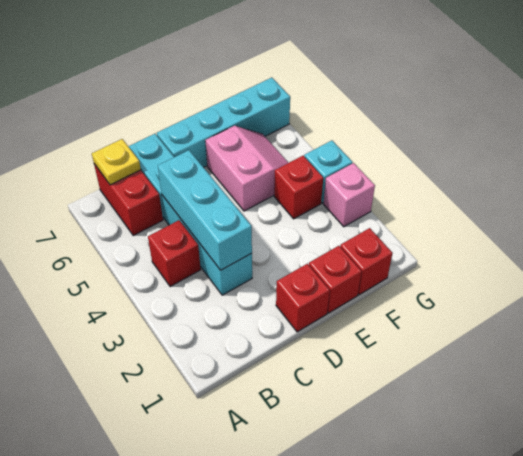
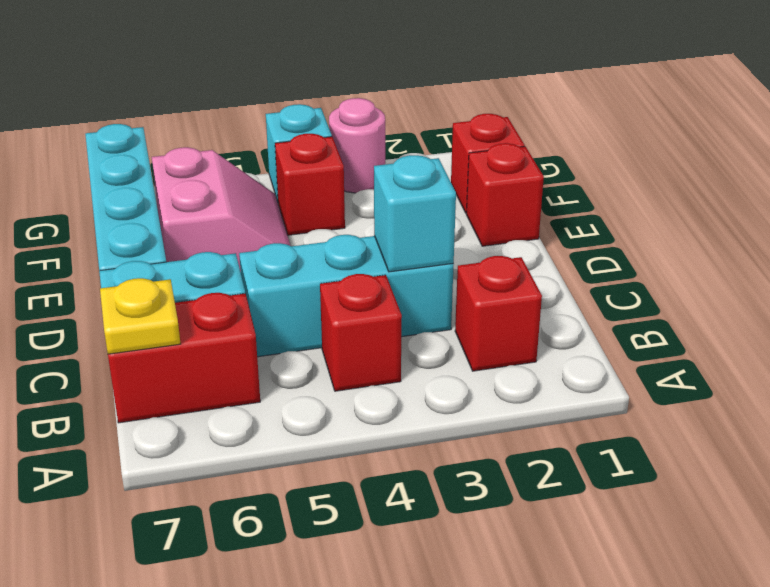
cyan 1x3 brick [158,150,252,270] -> cyan 1x1 brick [374,155,456,272]
red 1x1 brick [276,264,330,332] -> red 1x1 brick moved to [455,256,542,371]
pink 2x2 slope [205,126,288,211] -> pink 2x2 slope turned to [152,147,290,272]
pink 1x1 brick [324,163,375,227] -> pink 1x1 round brick [329,98,385,193]

